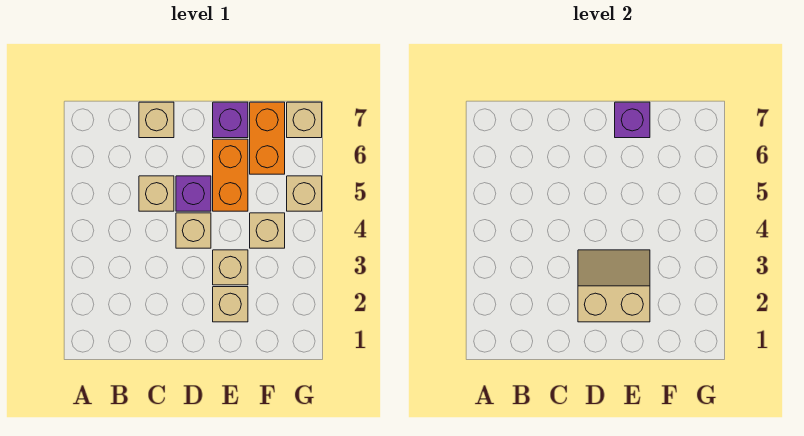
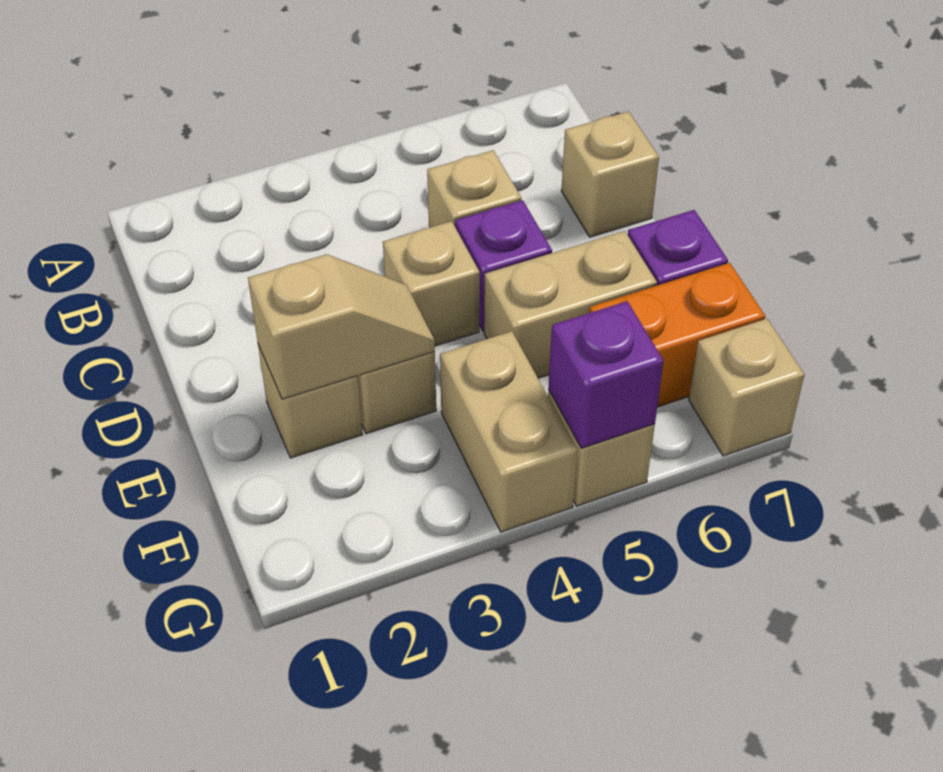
tan 2x2 slope [578,250,650,322] -> tan 1x2 slope [248,254,435,399]
orange 1x2 brick [213,139,248,211] -> tan 1x2 brick [484,231,657,378]
purple 1x1 brick [615,102,650,138] -> purple 1x1 brick moved to [548,301,664,448]
tan 1x1 brick [250,213,285,248] -> tan 1x2 brick [440,331,577,532]

